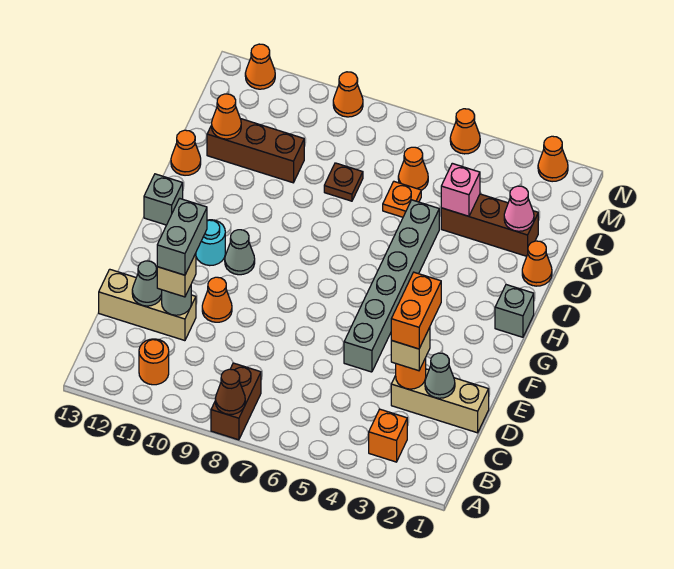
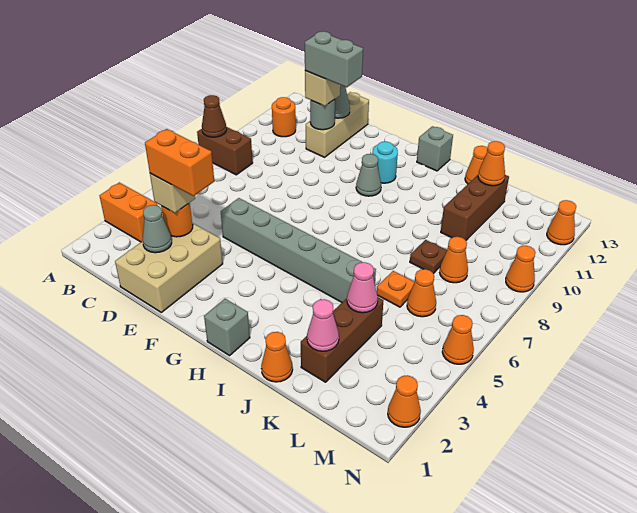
orange 1x1 brick [369,409,407,462] -> orange 1x2 brick [100,182,158,242]
tan 1x3 brick [391,369,489,433] -> tan 2x3 brick [115,223,223,312]
orange 1x1 cone [202,277,232,322] -> orange 1x1 cone moved to [440,237,468,283]
pink 1x1 brick [441,163,480,216] -> pink 1x1 cone [347,262,378,313]

